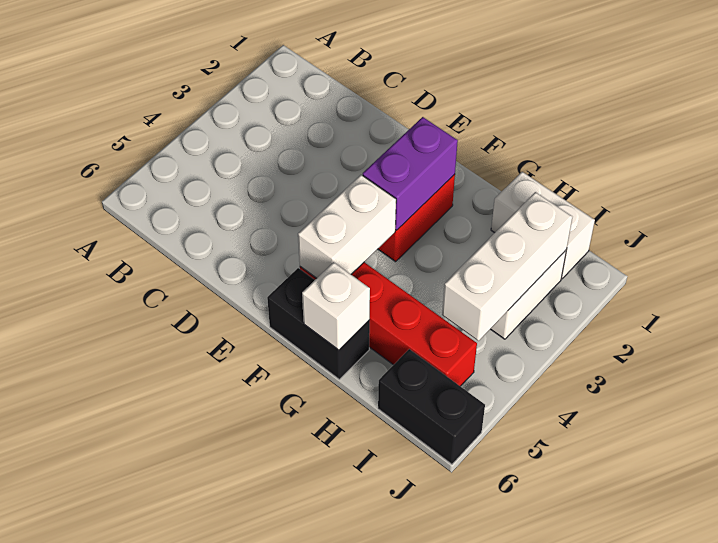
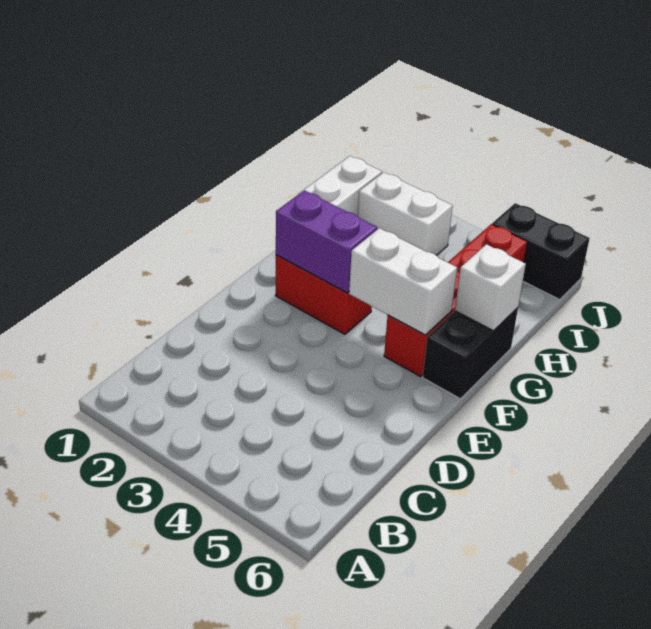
white 1x3 brick [442,192,572,341] -> none
black 1x2 brick [378,349,485,464] -> black 1x2 brick turned to [492,203,590,300]

